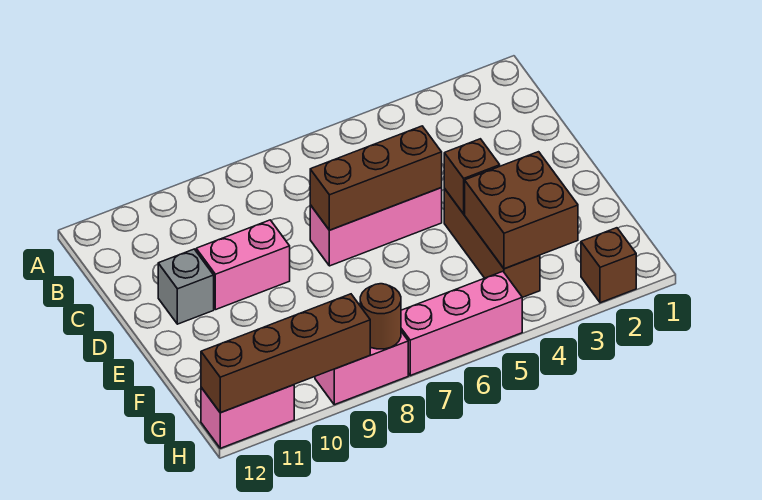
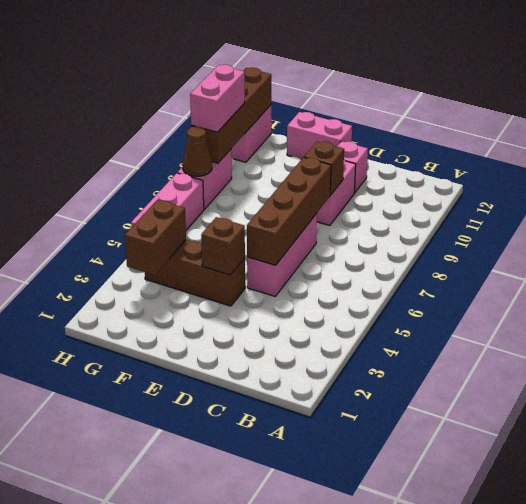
brown 1x3 brick [310,126,442,230] -> brown 1x4 brick [247,157,331,265]
grey 1x1 brick [158,249,214,324] -> pink 1x1 brick [337,141,368,193]
none -> pink 1x2 brick [287,112,352,159]
brown 2x2 brick [465,152,578,269] -> brown 1x2 brick [125,200,186,275]
brown 1x1 brick [581,228,636,303] -> brown 1x1 brick moved to [304,141,344,195]
brown 1x1 round brick [360,284,401,349] -> brown 1x1 cone [183,126,212,176]
none -> pink 1x2 brick [190,65,245,132]

